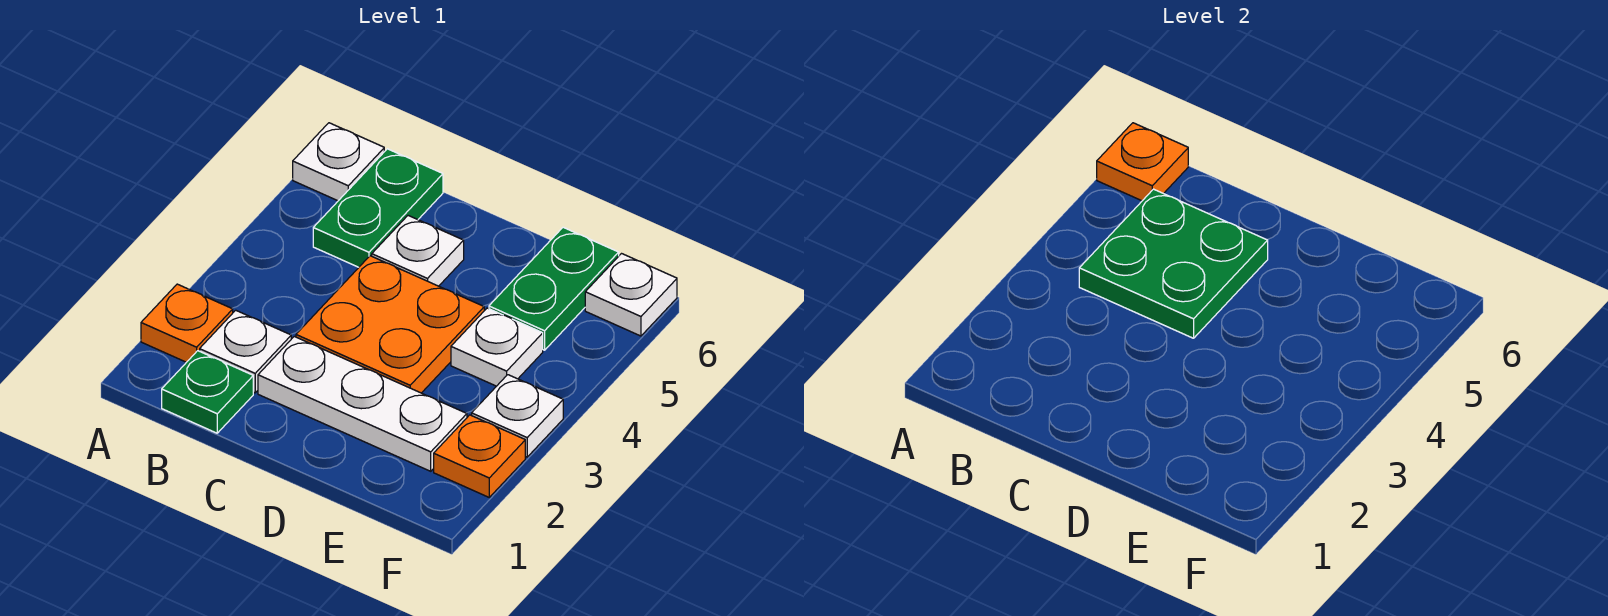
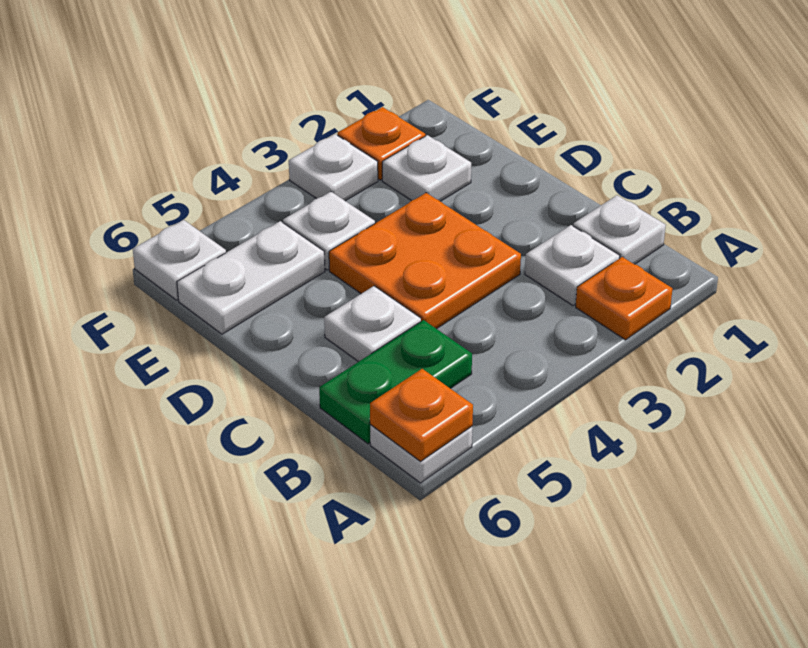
green 1x1 plate [162,351,253,433] -> white 1x1 plate [573,195,666,264]
green 2x2 plate [1079,189,1268,338] -> none
white 1x3 plate [258,336,467,471] -> white 1x1 plate [382,135,471,201]
green 1x2 plate [489,227,619,350] -> white 1x2 plate [177,221,325,334]

